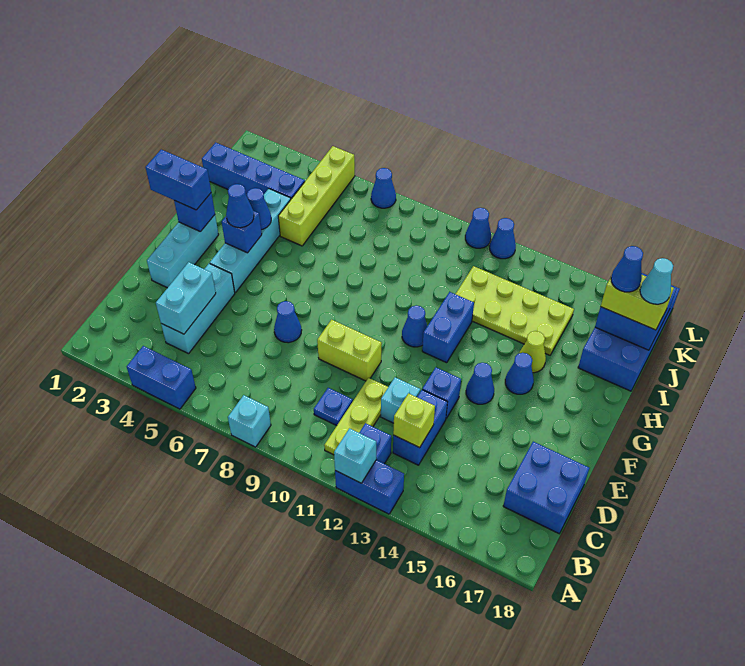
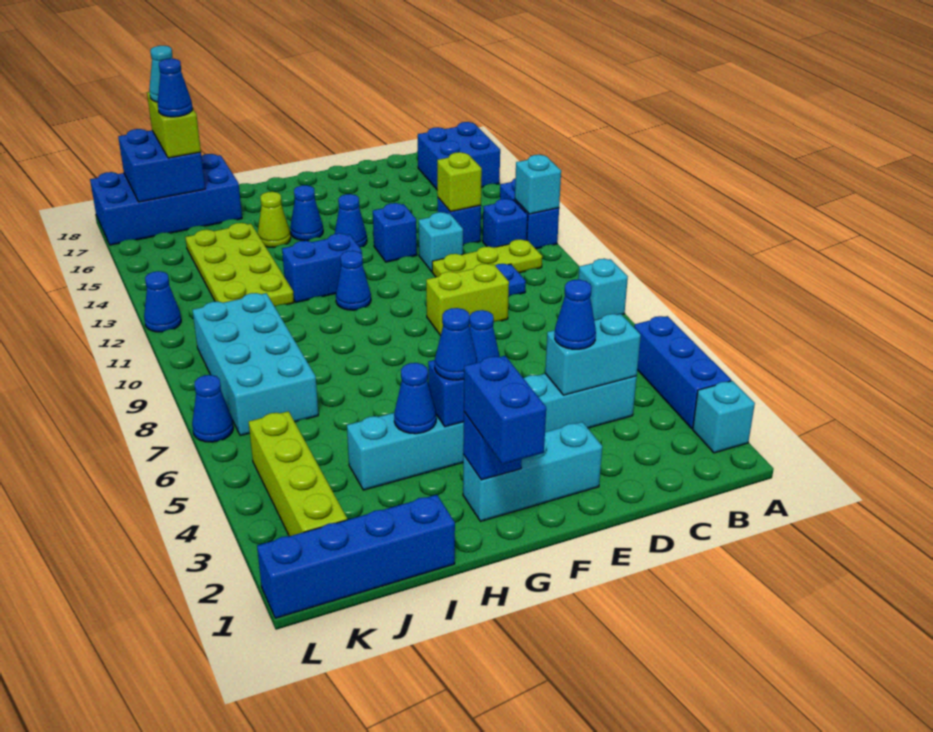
none -> cyan 1x1 brick [693,381,755,453]
blue 1x2 brick [127,346,196,409] -> blue 1x3 brick [634,316,731,428]
blue 1x2 brick [393,390,447,465] -> blue 1x1 brick [438,198,481,245]
blue 2x2 brick [503,442,589,534] -> blue 2x2 brick moved to [418,122,500,189]
lime 1x2 brick [317,320,382,381] -> lime 1x2 brick turned to [426,264,509,335]
lime 1x4 brick [278,146,355,246] -> lime 1x4 brick turned to [249,411,347,536]
blue 1x4 brick [202,142,305,199] -> blue 1x4 brick turned to [257,495,455,618]
none -> cyan 2x4 brick [192,293,318,436]
blue 1x1 cone [465,208,491,248] -> blue 1x1 cone moved to [555,279,596,349]

